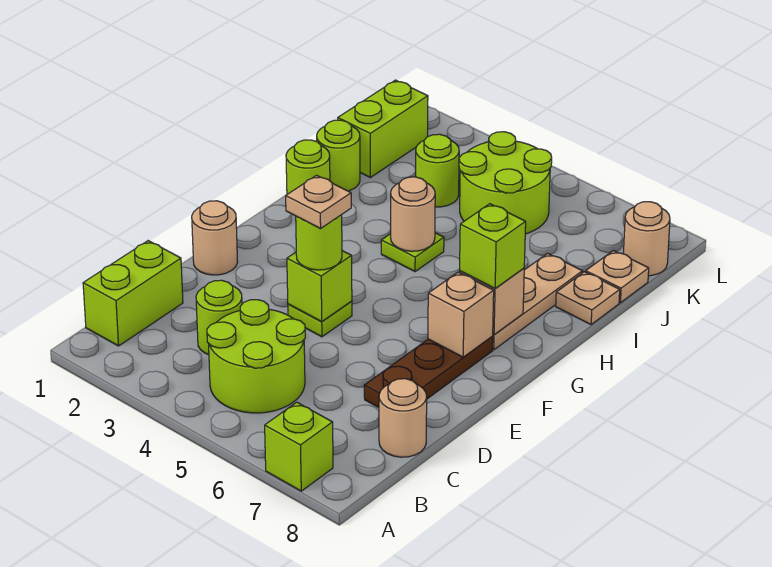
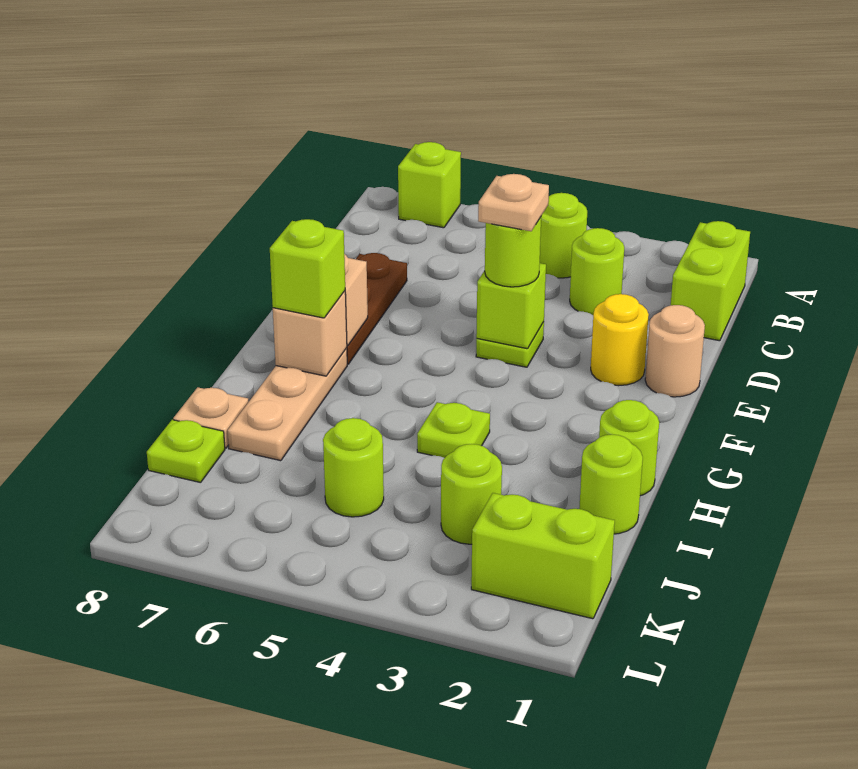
lime 2x2 round brick [207,300,305,413] -> lime 1x1 round brick [540,193,587,278]
tan 1x1 round brick [379,379,427,457] -> none
none -> yellow 1x1 round brick [591,294,649,386]
tan 1x1 round brick [391,177,435,251] -> none
lime 1x2 brick [338,80,428,178] -> lime 1x2 brick turned to [471,493,615,619]
lime 2x2 round brick [459,132,552,234] -> lime 1x1 round brick [323,418,384,517]
tan 1x1 plate [586,251,649,303] -> lime 1x1 plate [147,420,225,483]
tan 1x1 round brick [623,202,670,276] -> none

